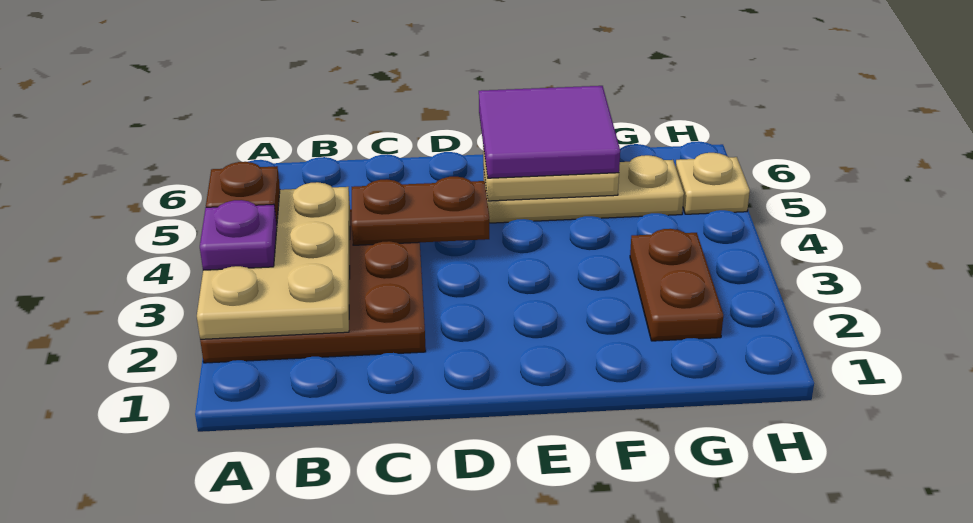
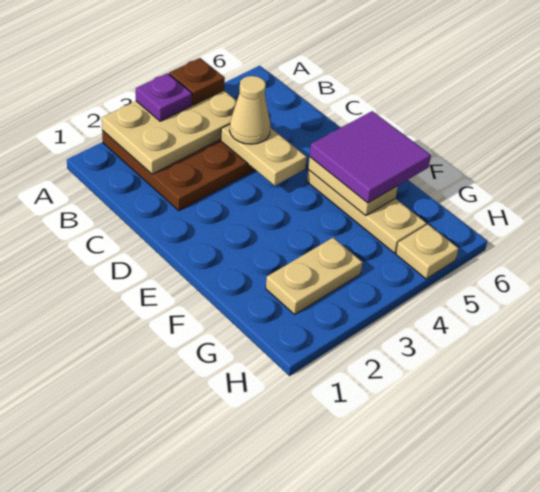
brown 1x2 plate [352,177,489,245] -> tan 1x2 plate [221,124,307,186]
none -> tan 1x1 cone [230,76,270,144]
brown 1x2 plate [630,229,723,341] -> tan 1x2 plate [266,238,363,314]

